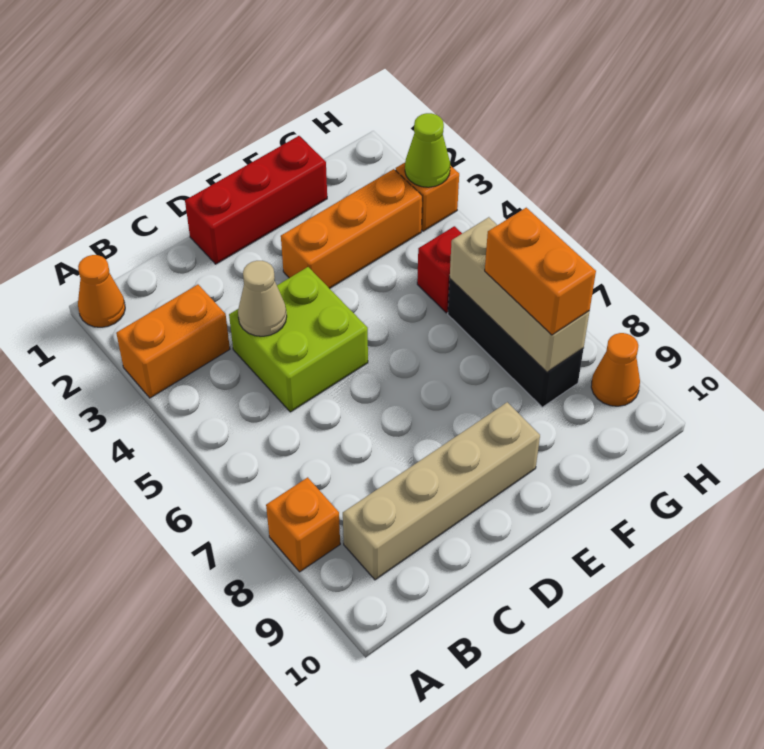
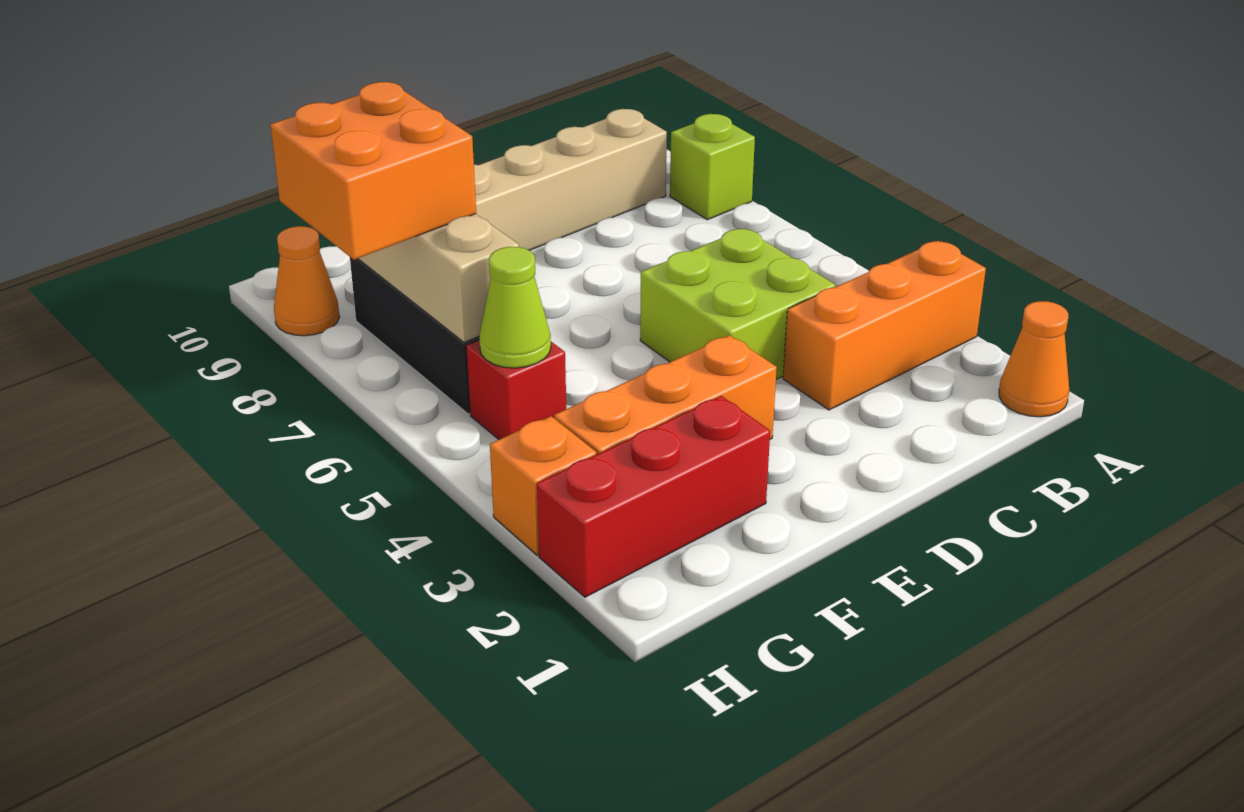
orange 1x2 brick [116,285,230,398] -> orange 1x3 brick [783,241,986,410]
orange 1x1 brick [266,477,340,572] -> lime 1x1 brick [670,114,755,220]
tan 1x1 cone [238,261,287,336] -> none
red 1x3 brick [185,136,327,264] -> red 1x3 brick moved to [537,396,770,597]
orange 1x2 brick [485,208,596,335] -> orange 2x2 brick [270,82,476,260]
lime 1x1 cone [405,113,450,187] -> lime 1x1 cone moved to [479,247,551,368]

